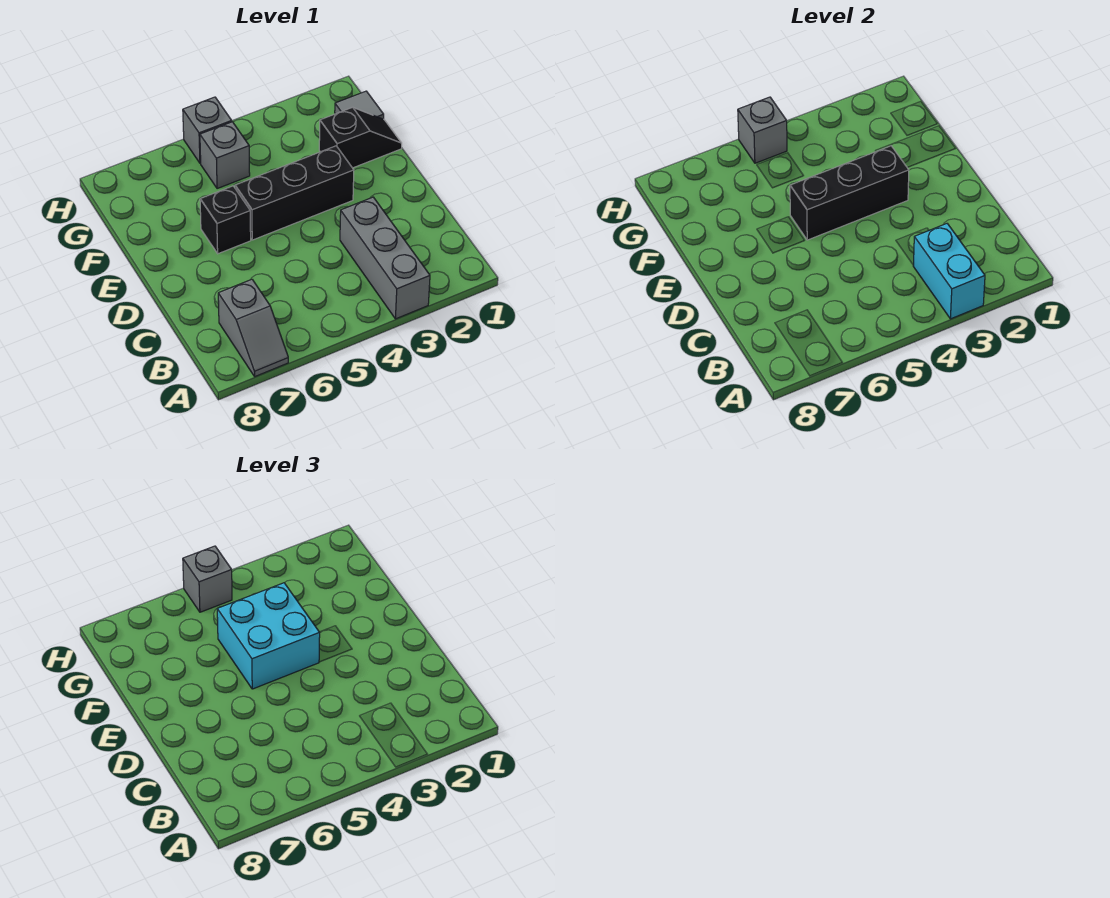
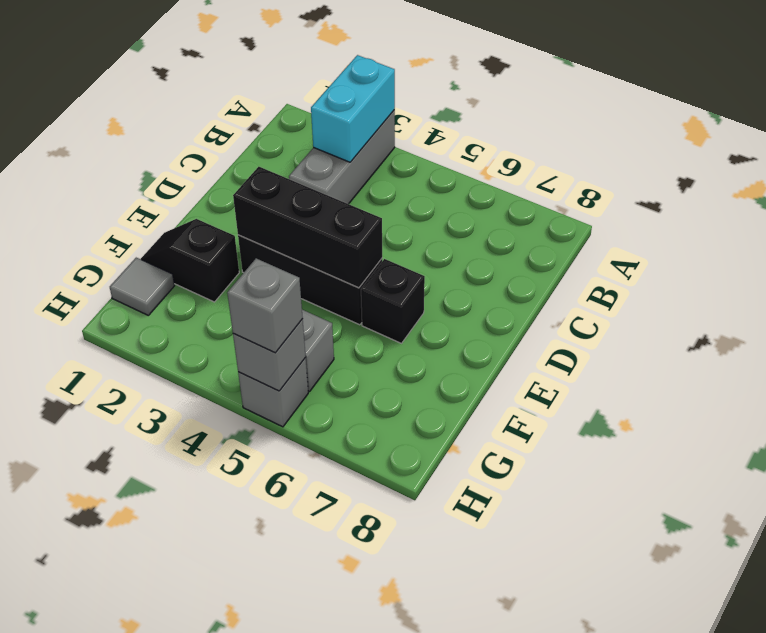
grey 1x2 slope [218,279,288,376] -> none
cyan 2x2 brick [217,583,320,689] -> none

